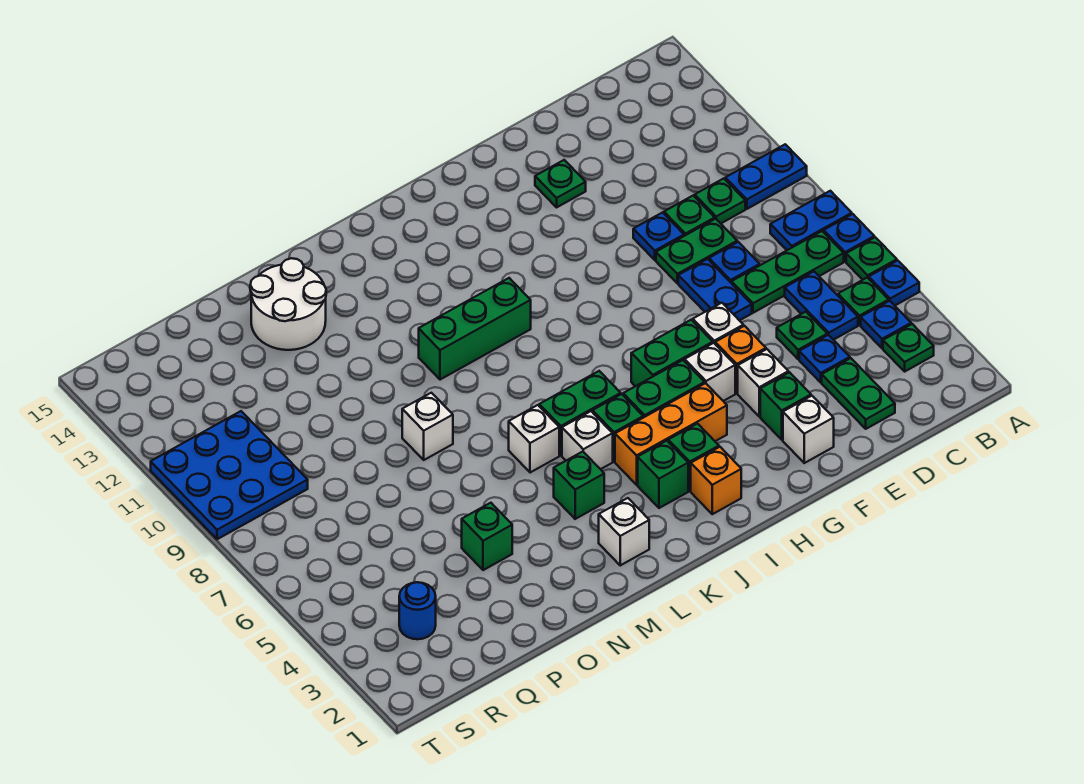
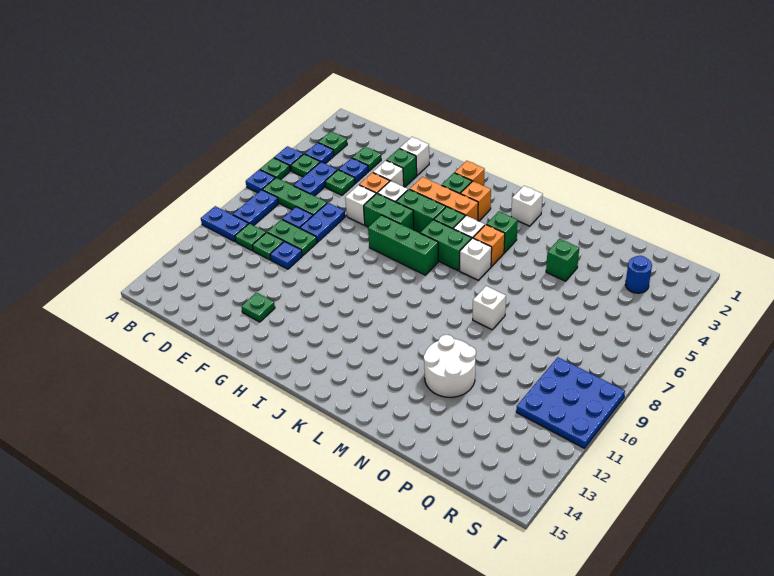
blue 1x2 plate [770,191,852,250] -> blue 1x2 plate turned to [233,190,279,226]
green 1x2 plate [822,358,895,429] -> green 1x1 plate [352,147,381,171]
green 1x1 brick [638,441,688,508] -> orange 1x1 brick [461,181,491,221]
green 1x3 brick [419,278,531,380] -> green 1x3 brick moved to [368,215,438,275]
none -> orange 1x1 brick [473,225,505,266]
white 2x2 round brick [250,258,326,350] -> white 2x2 round brick moved to [424,335,476,397]

